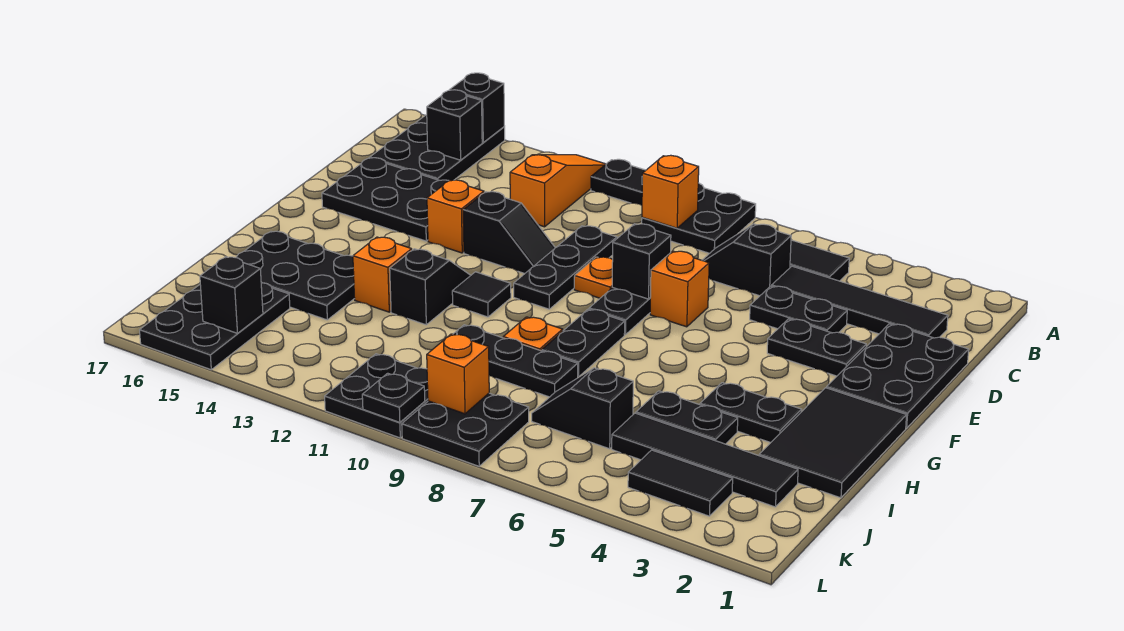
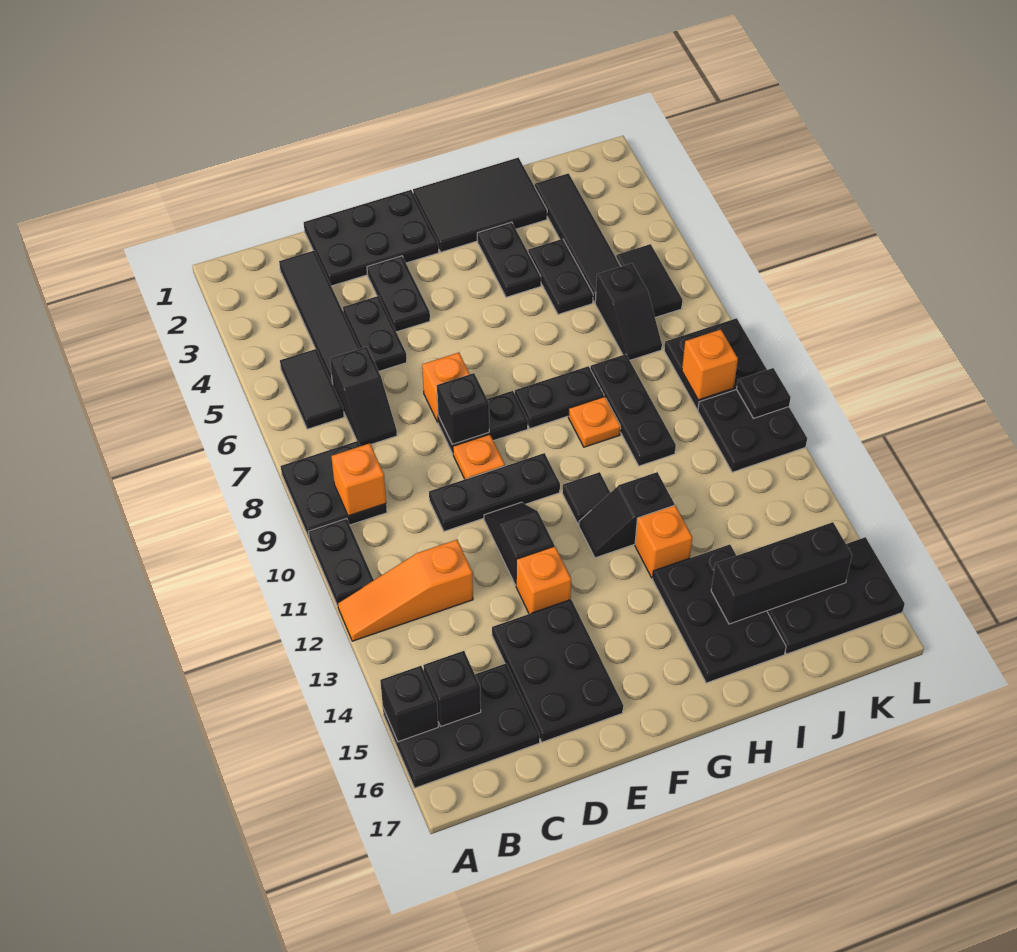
black 1x2 tile [628,450,733,516] -> black 1x2 tile moved to [616,244,682,318]
black 1x1 brick [200,257,263,333] -> black 1x3 brick [711,522,852,624]

